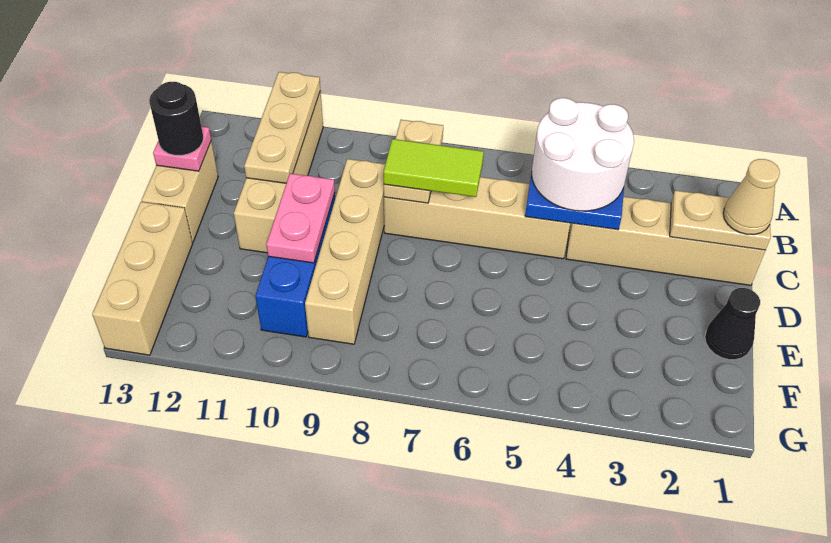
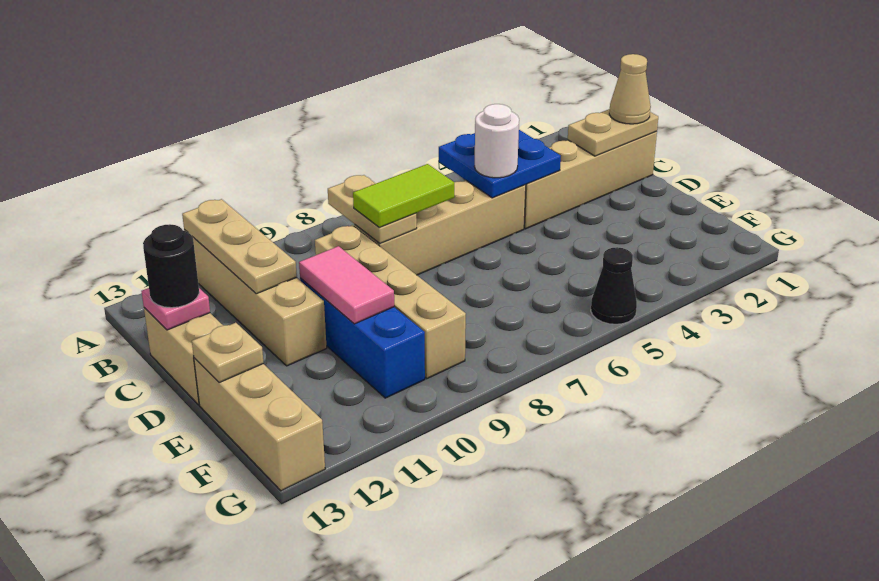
white 2x2 round brick [532,98,634,211] -> white 1x1 round brick [474,104,519,178]
pink 1x2 plate [266,174,335,263] -> pink 1x2 tile [299,246,394,324]
black 1x1 cone [705,288,760,360] -> black 1x1 cone moved to [591,247,637,324]
none -> tan 1x1 plate [192,323,264,383]

